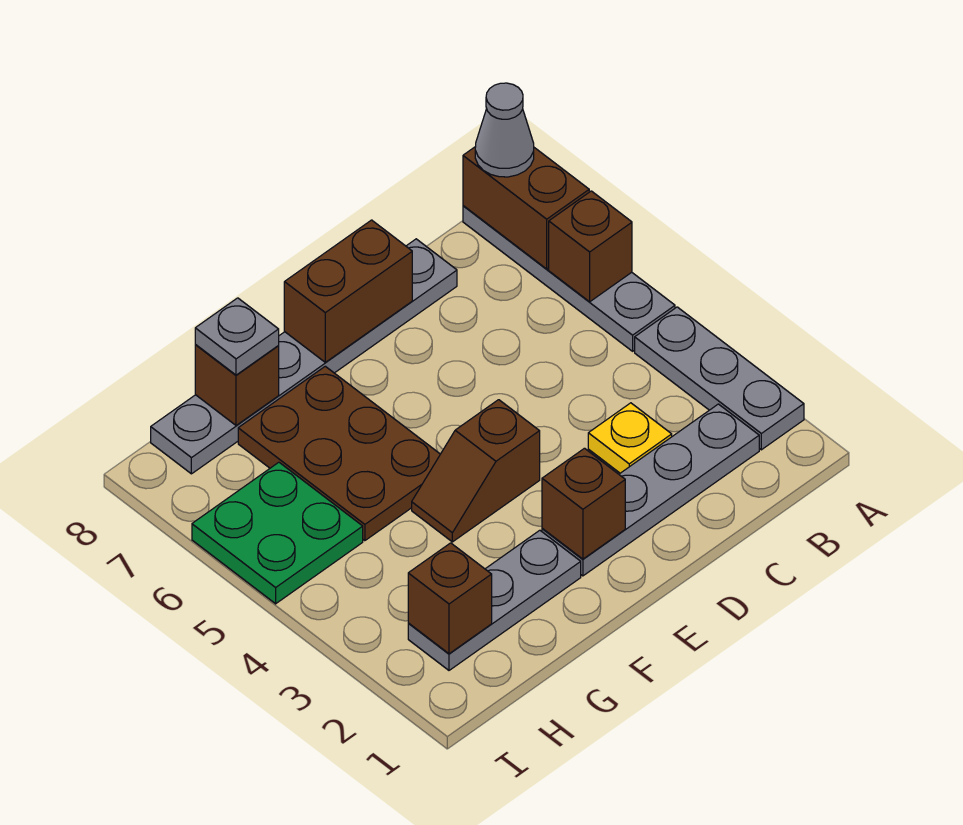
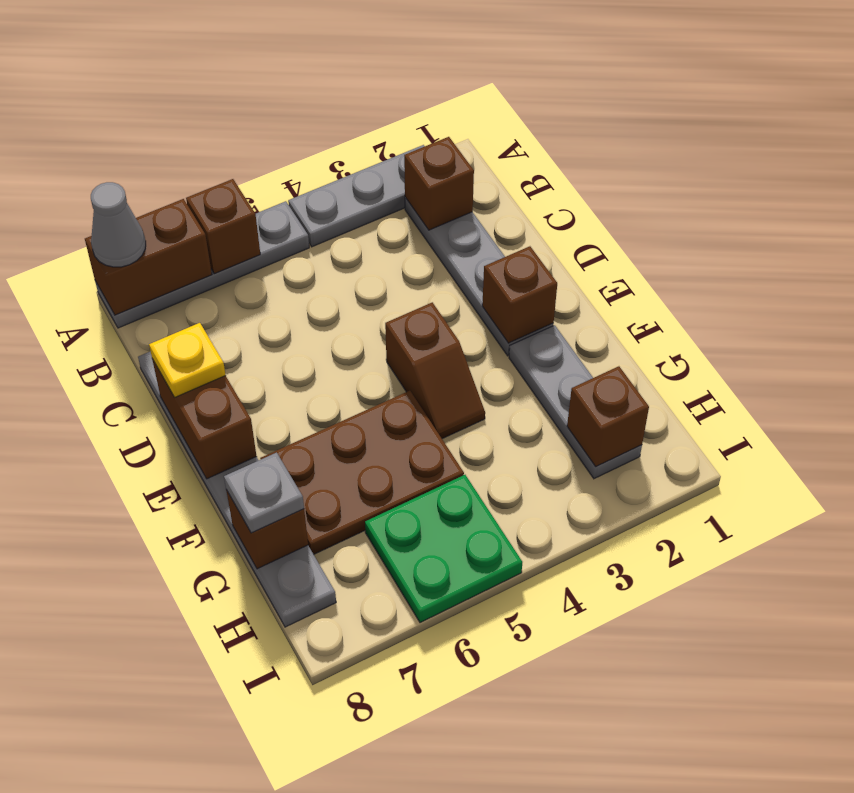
none -> brown 1x1 brick [404,137,474,230]
yellow 1x1 plate [588,403,672,473] -> yellow 1x1 plate moved to [149,323,226,397]

